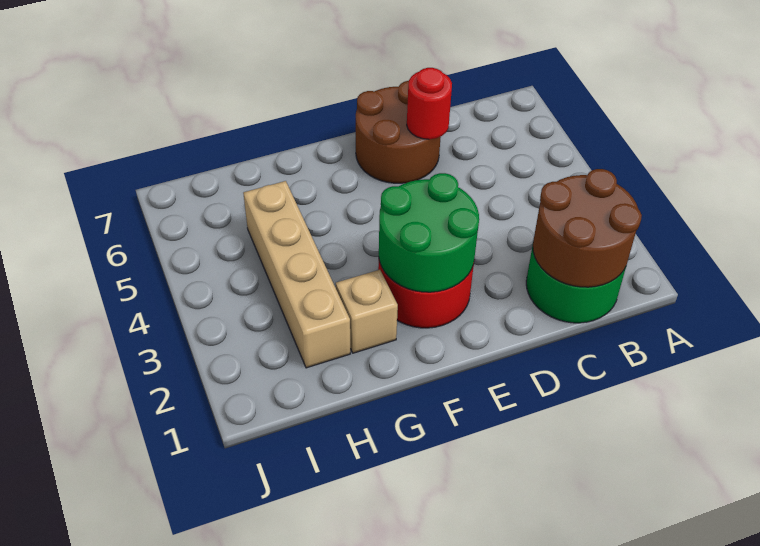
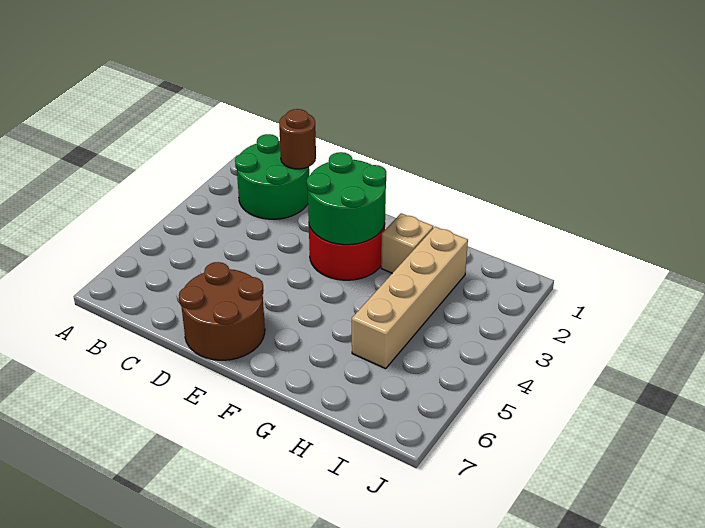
brown 2x2 round brick [533,169,642,287] -> brown 1x1 round brick [279,109,316,169]
red 1x1 round brick [407,68,452,139] -> none

